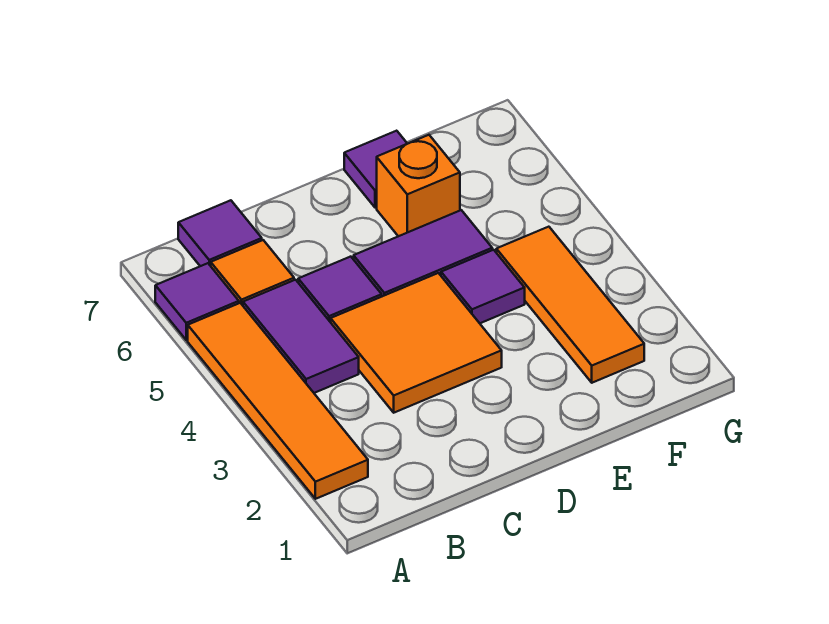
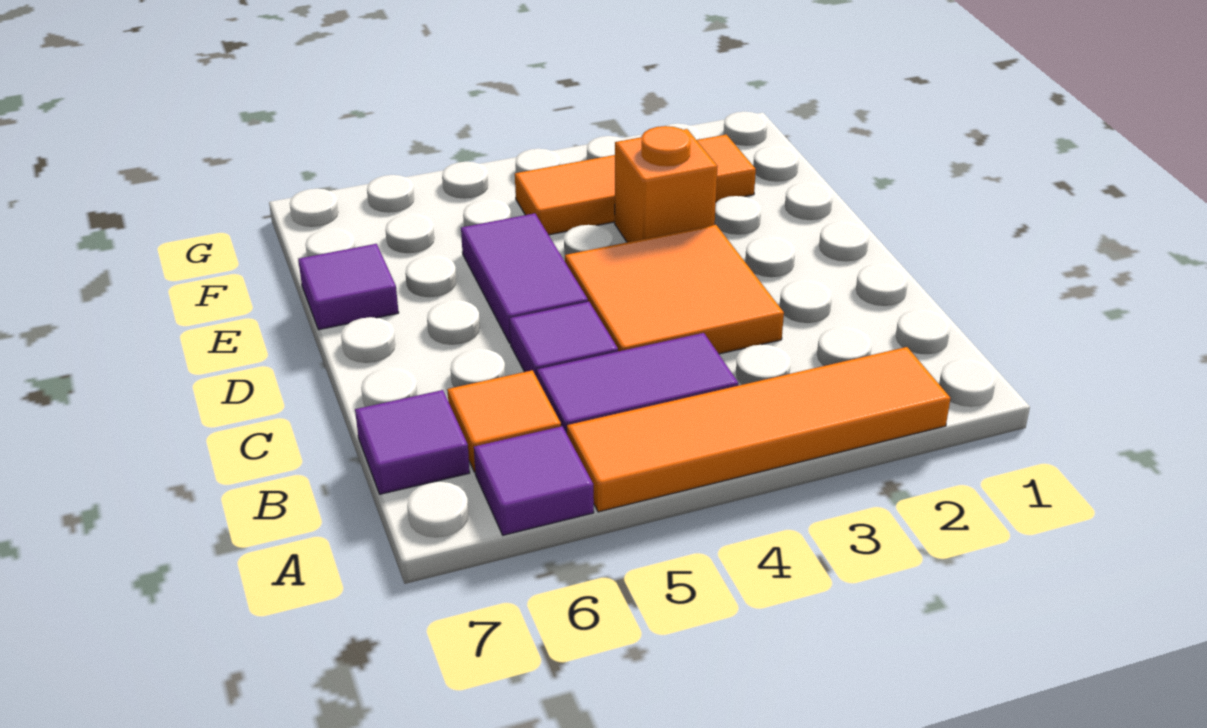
purple 1x1 tile [441,250,525,323] -> none
orange 1x1 brick [377,135,460,236] -> orange 1x1 brick moved to [615,126,718,242]

